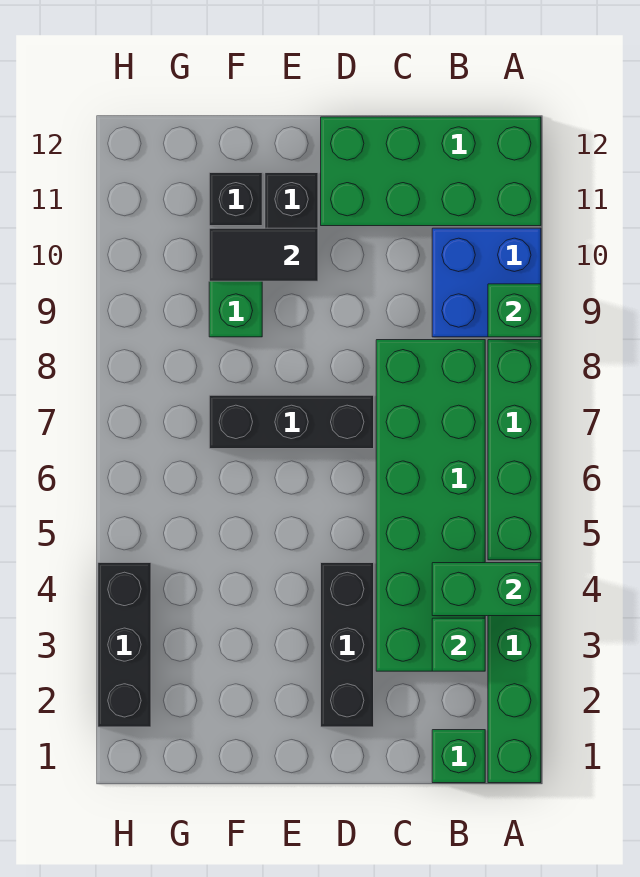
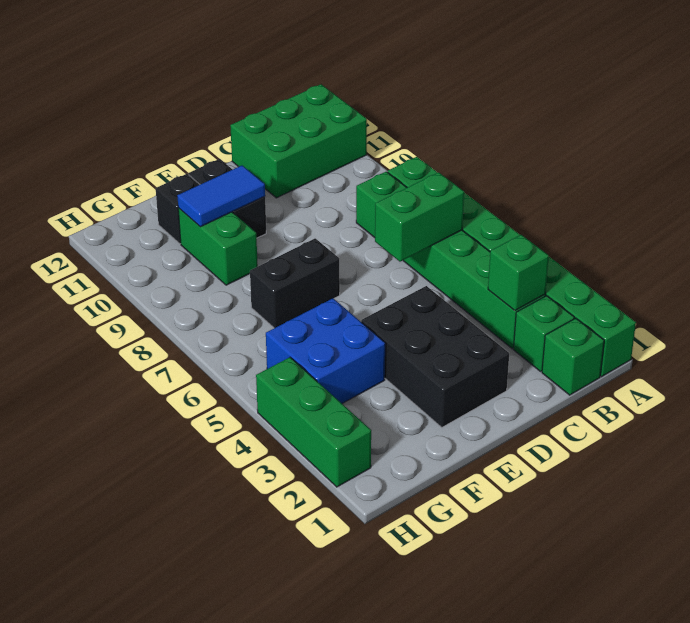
green 1x2 brick [432,563,541,616] -> green 1x2 brick moved to [375,172,464,262]
blue 2x2 brick [432,228,541,337] -> blue 2x2 brick moved to [266,298,385,403]
green 1x1 brick [488,284,541,337] -> green 1x1 brick moved to [513,296,574,371]
green 2x4 brick [321,117,541,226] -> green 2x3 brick [230,84,367,198]
green 2x6 brick [376,340,485,671] -> green 1x6 brick [356,172,545,349]
black 1x3 brick [321,563,374,727] -> black 2x3 brick [361,286,509,427]
black 1x3 brick [209,395,374,449] -> black 1x2 brick [250,238,340,328]
black 1x2 tile [209,228,318,281] -> blue 1x2 tile [177,165,265,227]
black 1x3 brick [98,563,151,727] -> green 1x3 brick [256,357,371,487]

